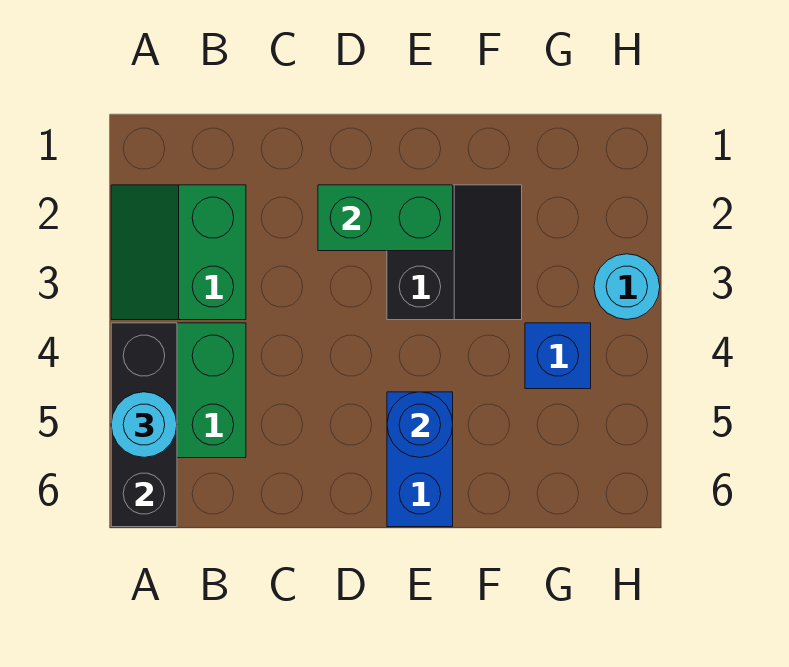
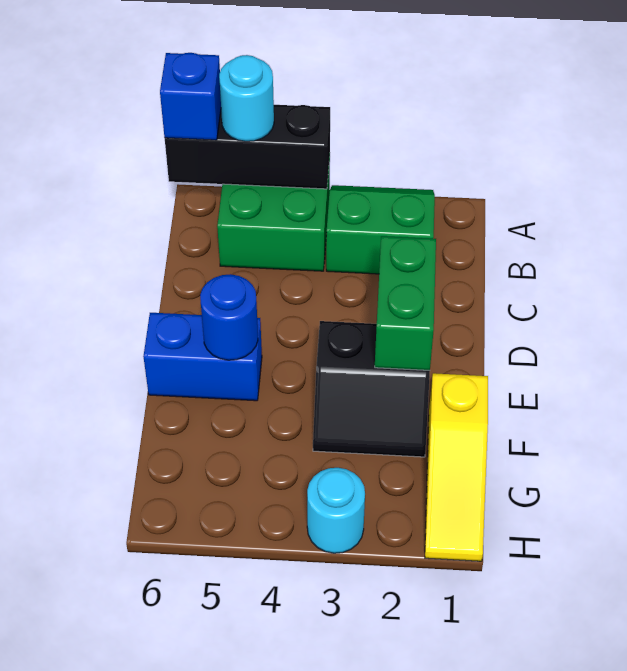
none -> yellow 1x3 slope [425,373,488,561]
blue 1x1 brick [525,323,591,389] -> blue 1x1 brick moved to [160,53,221,140]

